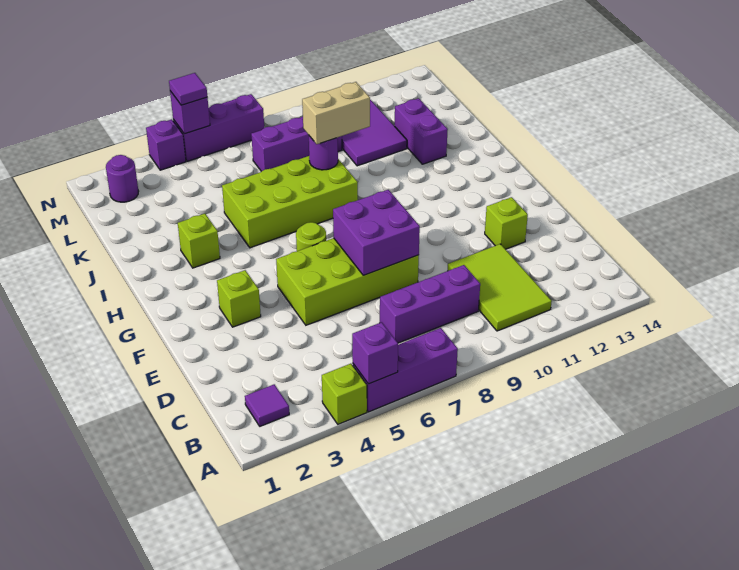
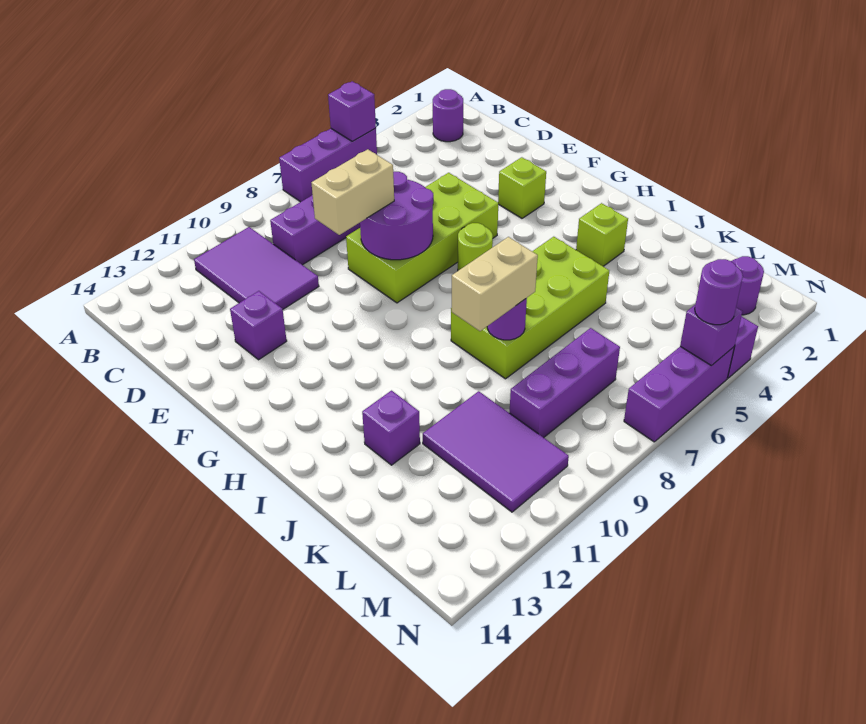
lime 1x1 brick [322,364,367,424] -> none
purple 1x1 tile [245,384,289,426] -> purple 1x1 round brick [433,89,463,142]
lime 2x3 tile [448,244,552,331] -> purple 2x3 tile [194,227,319,309]
purple 2x2 brick [333,190,420,275] -> purple 2x2 round brick [360,172,433,260]
none -> tan 1x2 brick [311,149,394,235]
lime 1x1 brick [485,197,528,249] -> purple 1x1 brick [230,291,287,360]
purple 1x2 brick [395,98,448,164] -> purple 1x1 brick [362,391,420,465]
purple 1x1 tile [169,73,207,105] -> purple 1x1 round brick [695,259,743,325]

